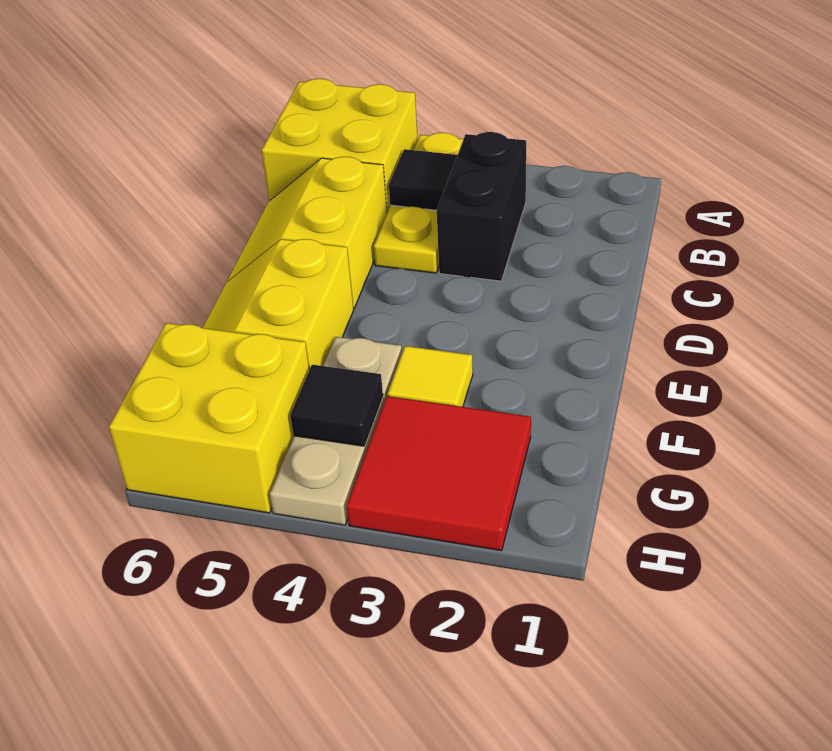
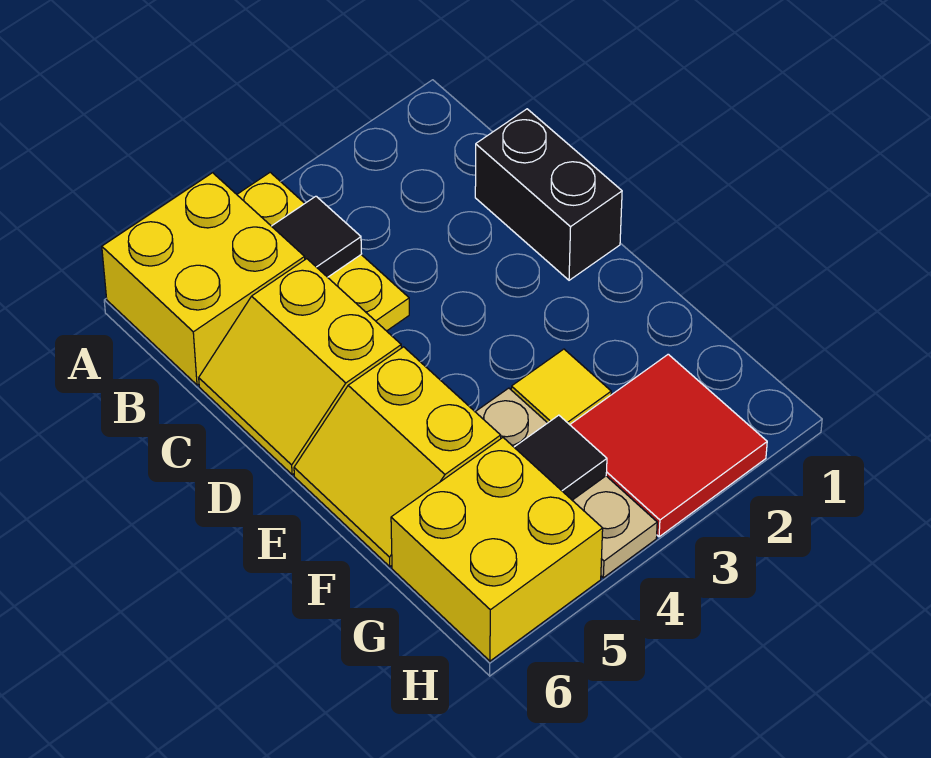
black 1x2 brick [437,132,526,281] -> black 1x2 brick moved to [475,109,622,280]

